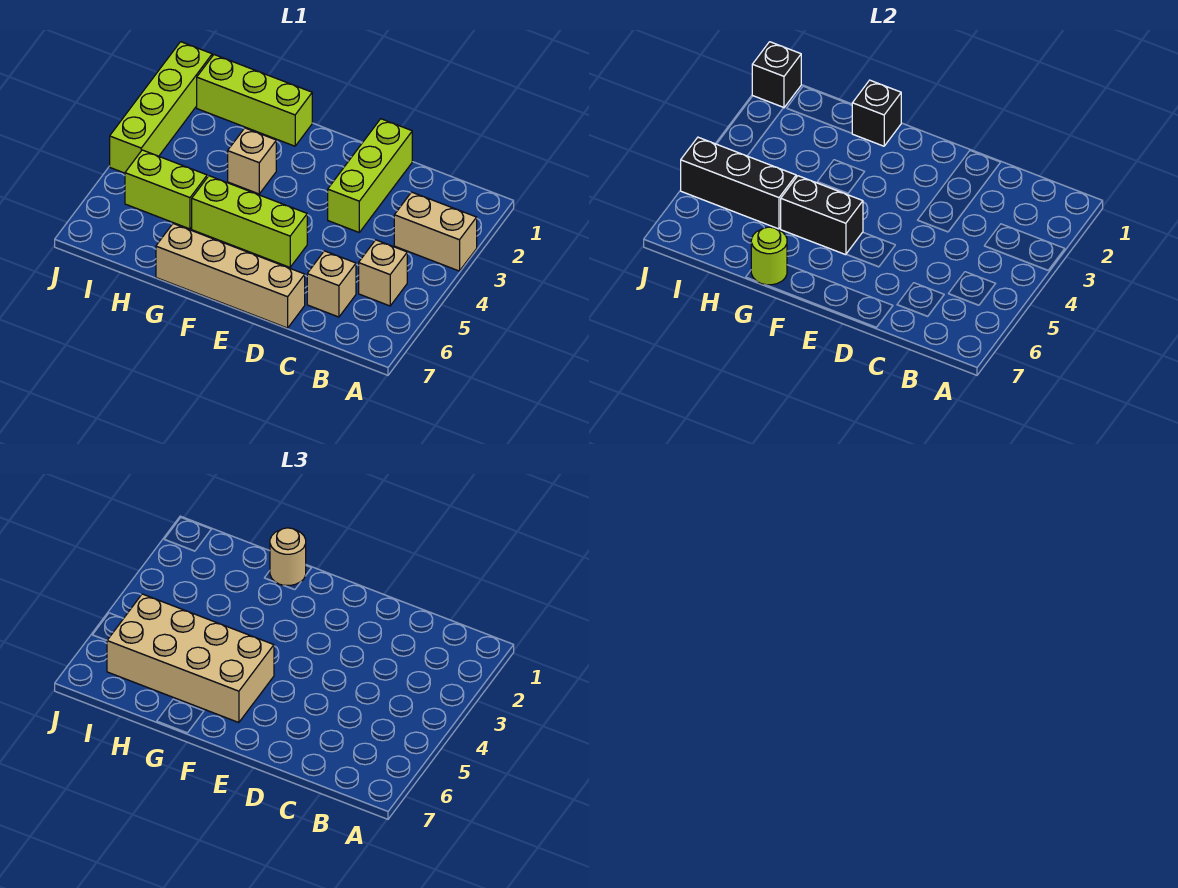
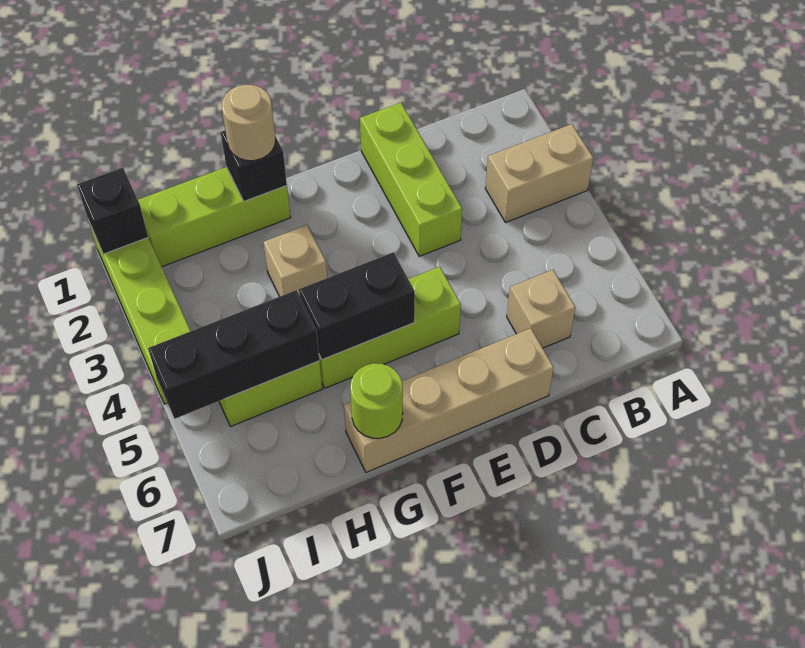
tan 1x1 brick [359,240,407,306] -> none
tan 2x4 brick [107,594,274,723] -> none

